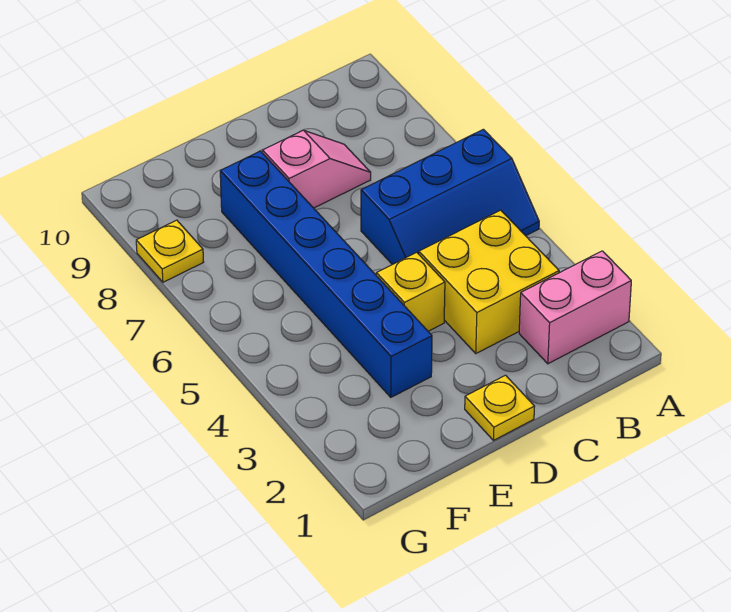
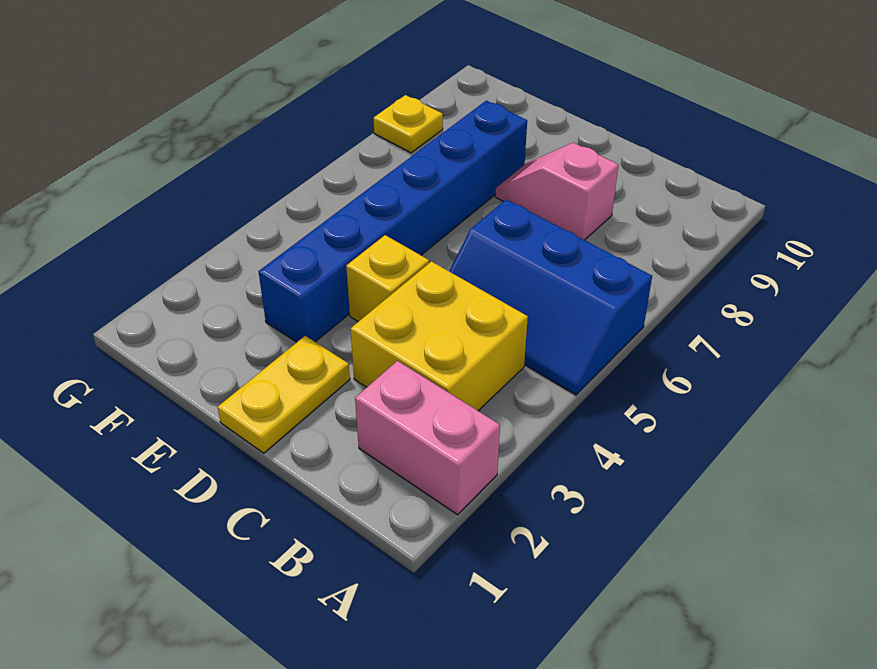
pink 1x2 slope [263,130,371,208] -> pink 1x2 slope turned to [495,143,618,240]
yellow 1x1 plate [465,375,535,440] -> yellow 1x2 plate [218,336,350,453]

